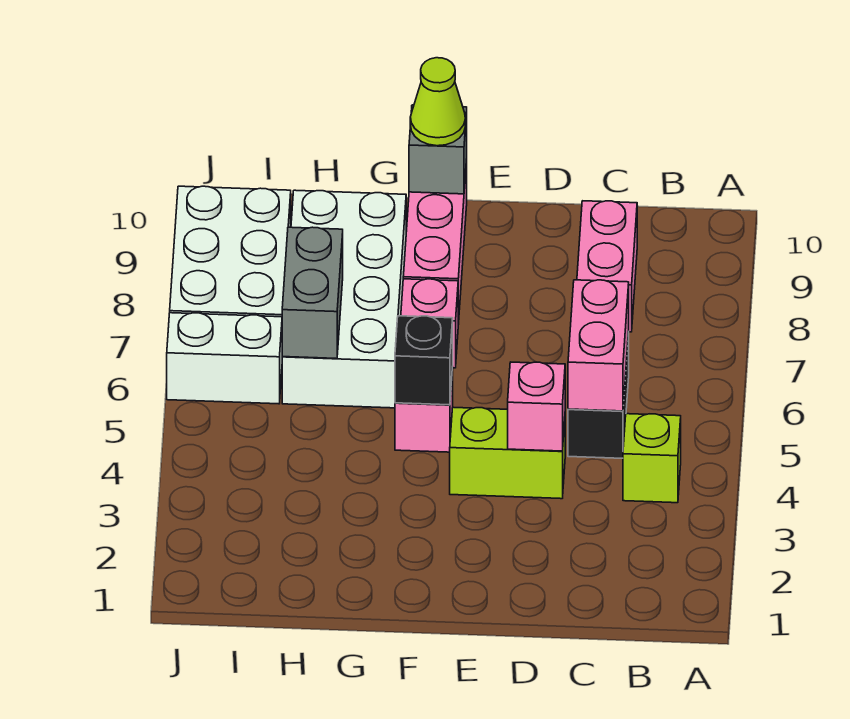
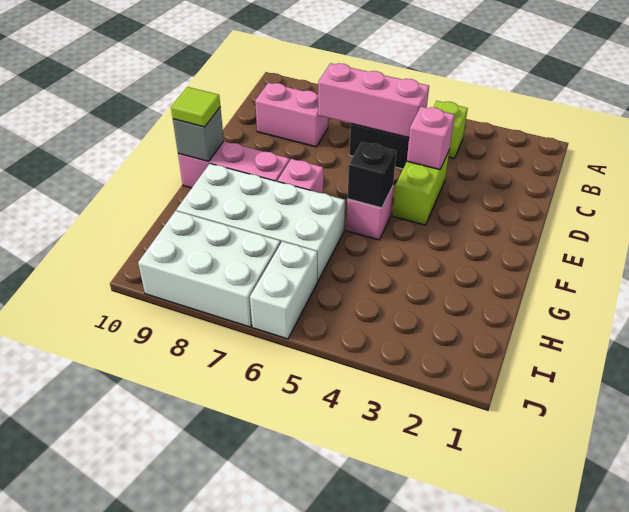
pink 1x2 brick [568,280,629,411] -> pink 1x3 brick [318,63,429,138]
lime 1x1 cone [410,58,465,146] -> lime 1x1 tile [171,87,220,127]
grey 1x2 brick [282,227,343,359] -> none

